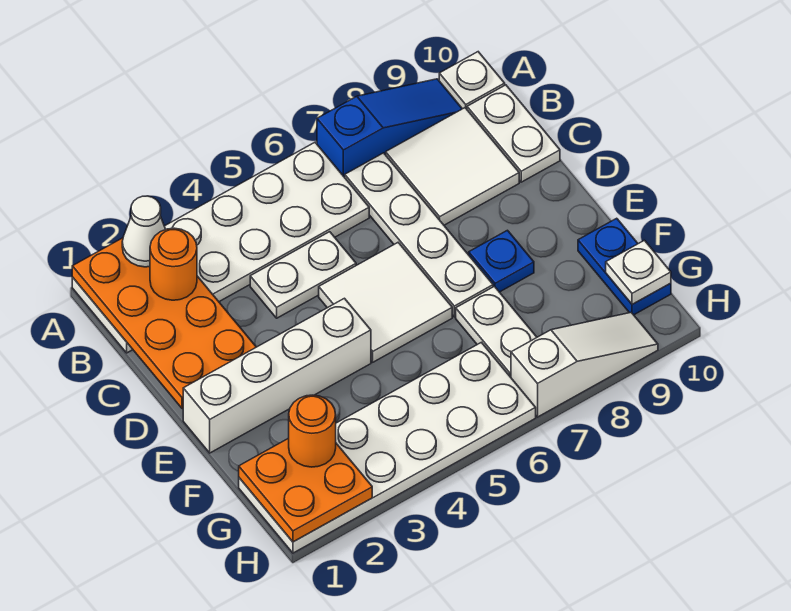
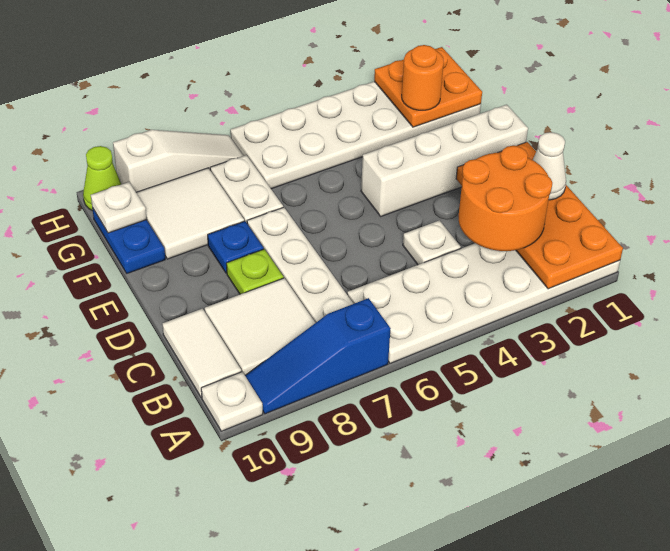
white 1x1 cone [122,196,166,267] -> white 1x1 cone moved to [533,132,566,200]
orange 1x1 round brick [150,228,197,300] -> orange 2x2 round brick [459,146,552,251]
white 1x2 plate [467,85,560,182] -> white 1x2 tile [162,309,242,398]
white 1x2 plate [250,232,356,318] -> white 1x1 plate [403,220,461,265]
white 2x2 tile [319,243,452,362] -> white 2x2 tile moved to [136,168,244,259]
none -> lime 1x1 plate [226,249,284,294]
white 1x3 slope [511,312,658,417] -> white 1x3 slope turned to [113,130,243,192]
none -> lime 1x1 cone [83,146,121,211]

